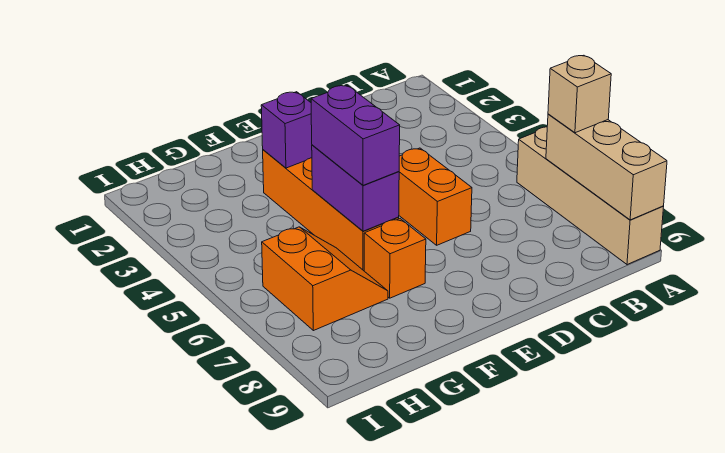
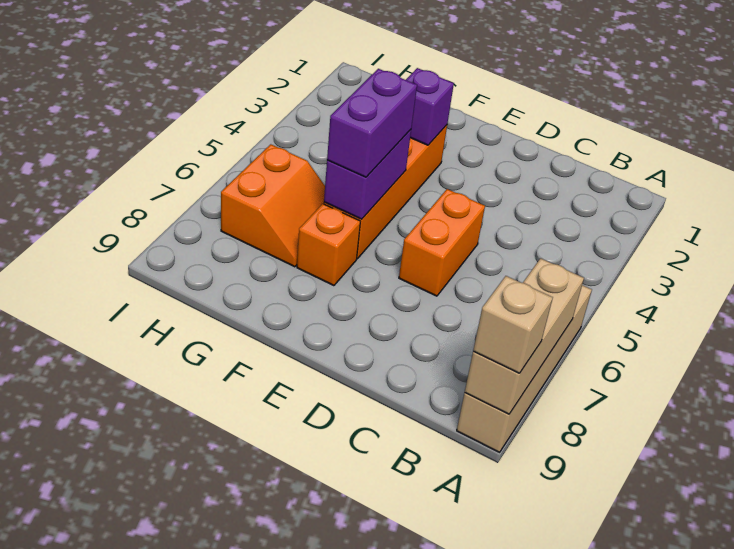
tan 1x1 brick [548,55,611,133] -> tan 1x1 brick moved to [473,276,553,373]

